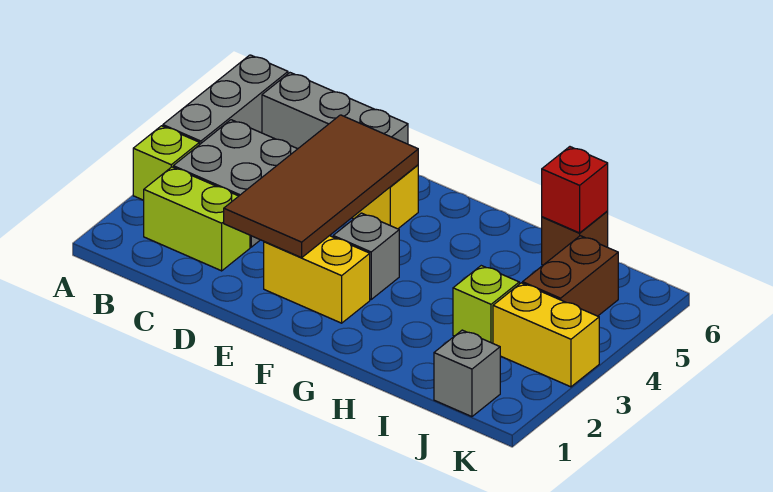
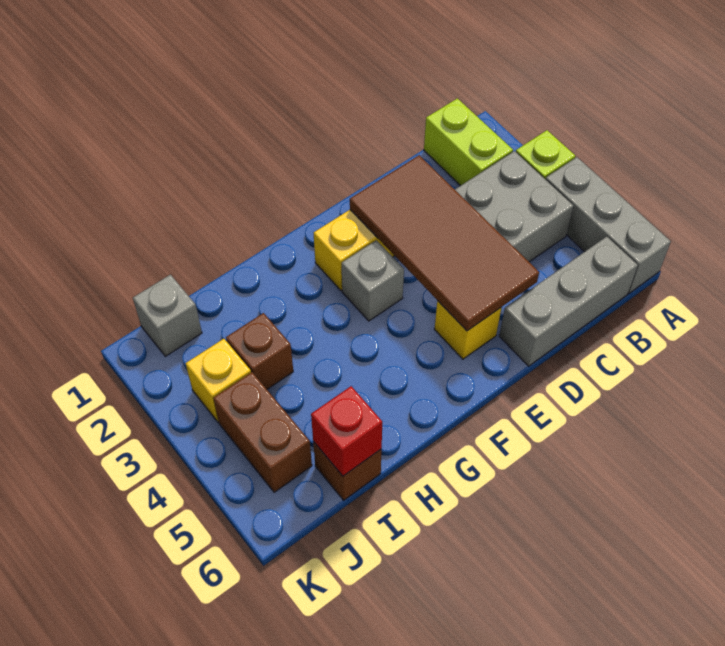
lime 1x2 brick [144,167,250,271] -> lime 1x2 brick turned to [424,98,513,186]
lime 1x1 brick [453,266,519,343] -> brown 1x1 brick [226,313,293,389]
yellow 1x2 brick [493,283,599,387] -> yellow 1x1 brick [186,339,251,422]

